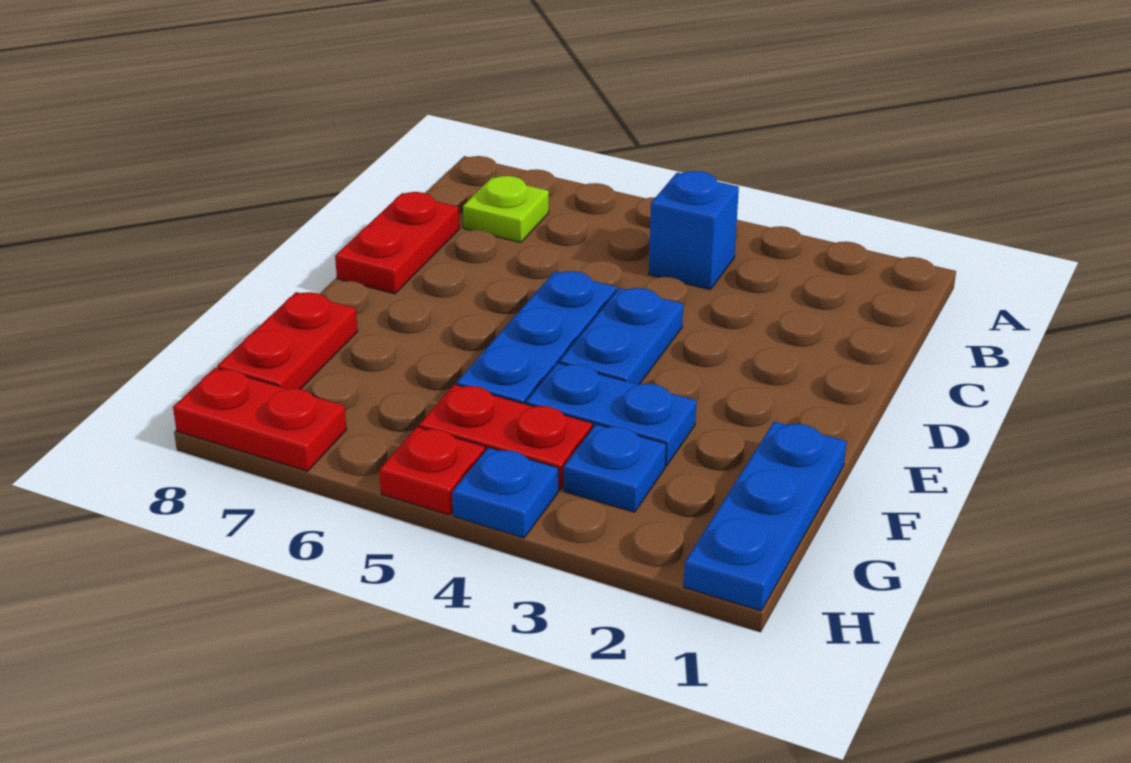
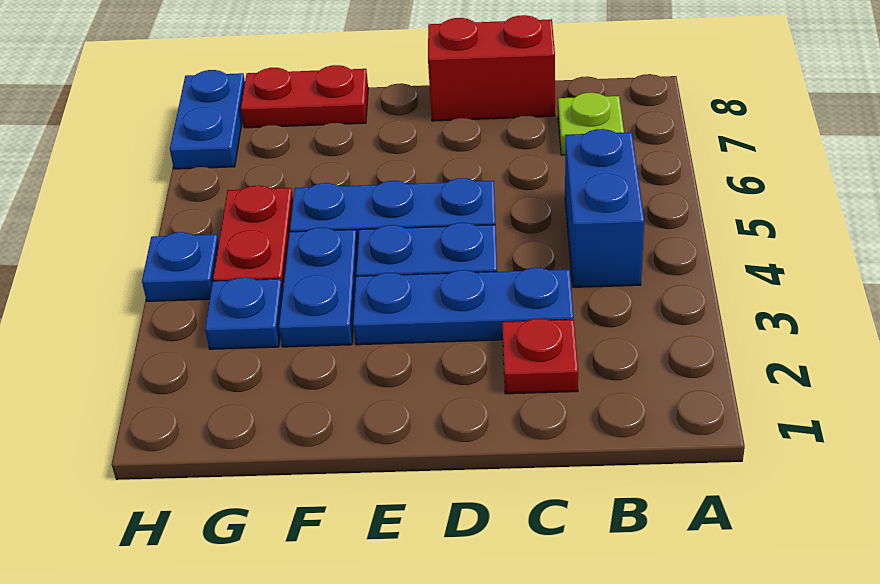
blue 1x1 brick [649,171,739,290] -> blue 1x2 brick [565,129,644,287]
red 1x2 plate [335,192,459,294] -> red 1x2 brick [428,15,555,121]
blue 1x3 plate [684,421,847,611] -> blue 1x3 plate moved to [353,268,574,345]
red 1x1 plate [379,427,485,515] -> red 1x1 plate moved to [502,319,578,394]
red 1x2 plate [173,368,347,472] -> blue 1x2 plate [170,70,245,169]

